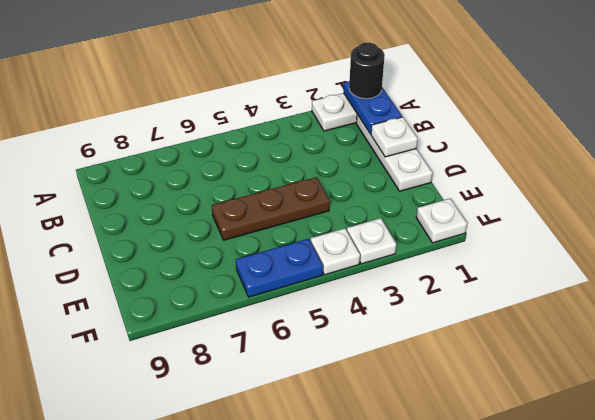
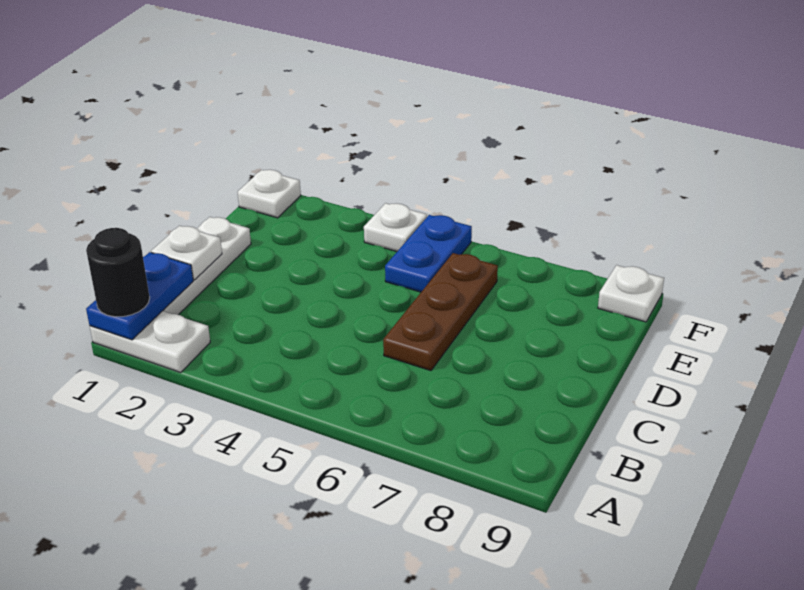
brown 1x3 plate [212,177,330,240] -> brown 1x3 plate turned to [383,253,498,371]
white 1x1 plate [347,218,396,264] -> white 1x1 plate moved to [598,265,664,322]
blue 1x2 plate [236,239,323,297] -> blue 1x2 plate turned to [385,215,472,292]

